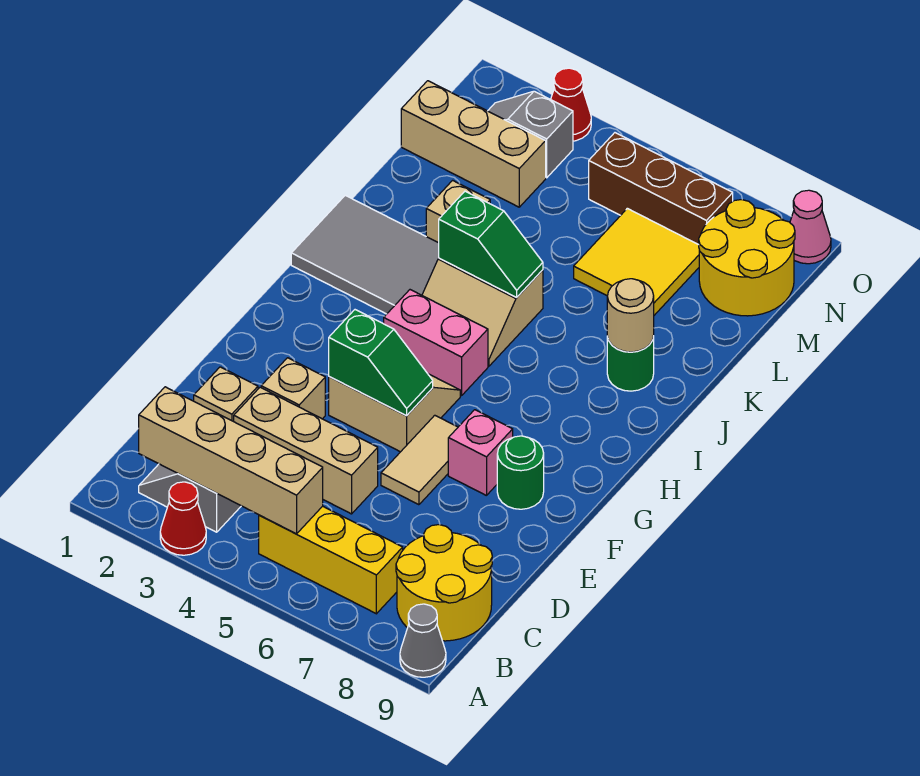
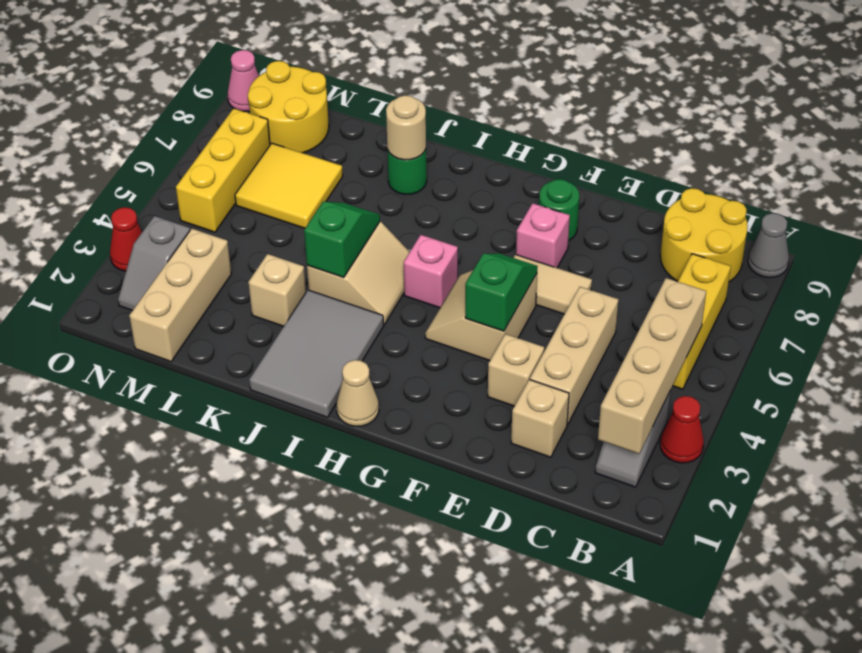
none -> tan 1x1 cone [337,360,379,426]
pink 1x2 brick [384,290,488,396] -> pink 1x1 brick [404,235,458,308]
brown 1x3 brick [589,133,733,245] -> yellow 1x3 brick [176,108,270,232]

